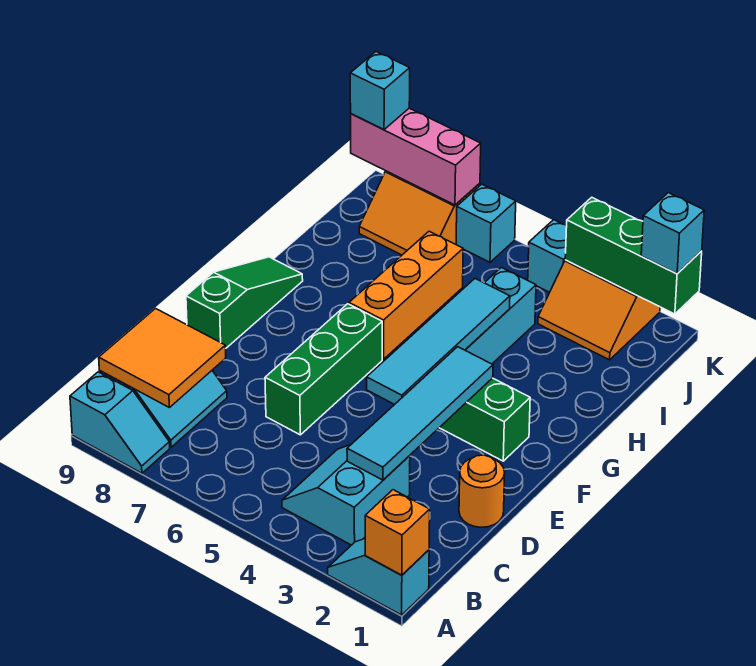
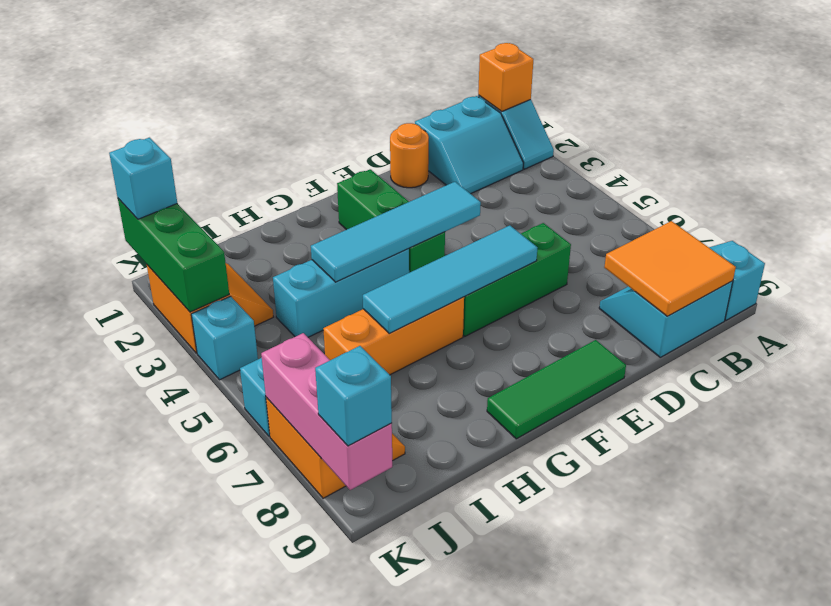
cyan 2x2 slope [282,445,410,545] -> cyan 2x2 slope moved to [415,96,523,194]
cyan 1x4 tile [347,347,493,480] -> cyan 1x4 tile moved to [363,225,538,334]
green 1x3 slope [186,257,303,348] -> green 1x3 tile [487,340,626,439]

